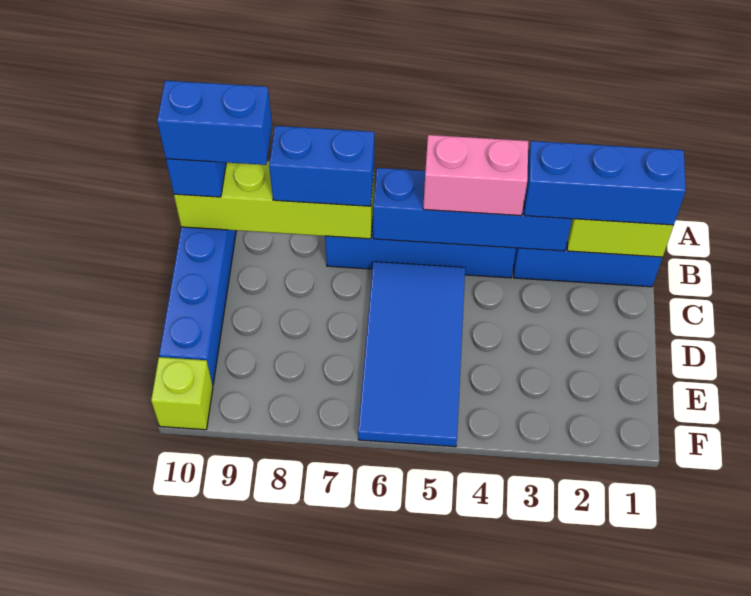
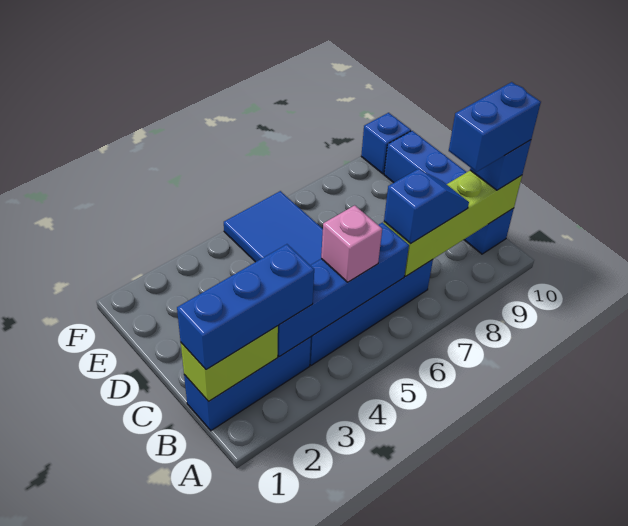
pink 1x2 brick [423,135,528,216] -> pink 1x1 brick [321,205,382,282]
blue 1x2 brick [269,126,374,206] -> blue 1x2 slope [384,169,469,244]
lime 1x1 brick [151,357,213,430] -> blue 1x1 brick [361,113,411,174]

